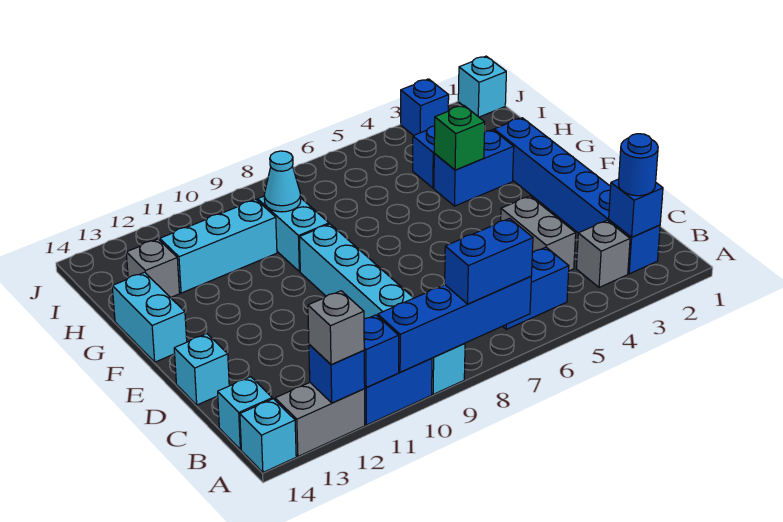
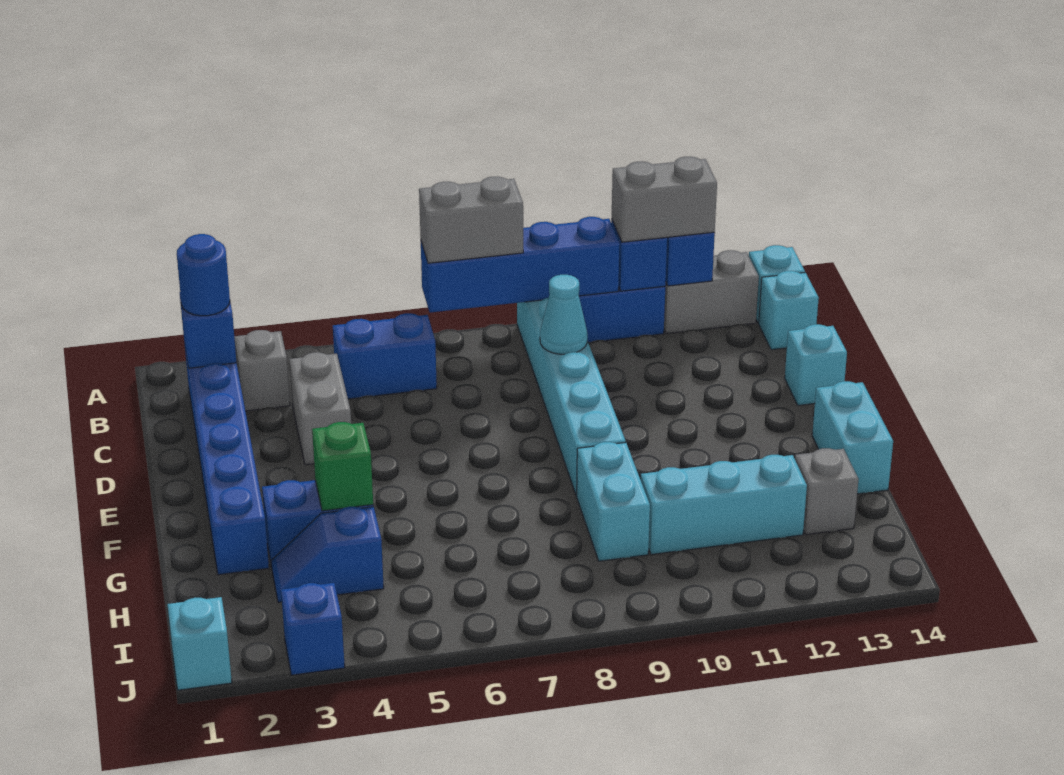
blue 1x2 brick [445,219,533,304] -> grey 1x2 brick [419,177,523,263]
grey 1x1 brick [308,291,364,365] -> grey 1x2 brick [612,157,717,242]
cyan 1x1 cone [264,151,301,212] -> cyan 1x1 cone moved to [540,275,587,354]

